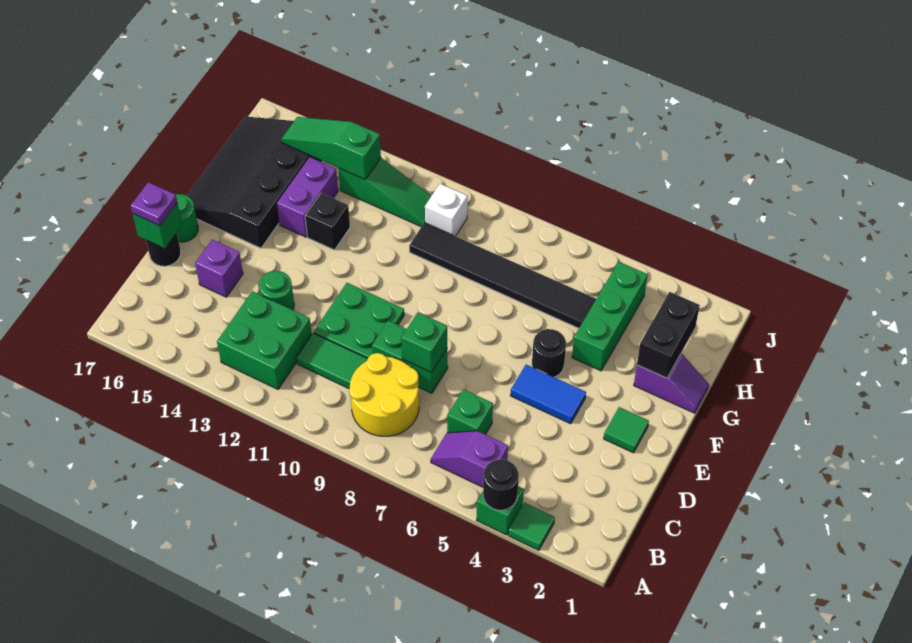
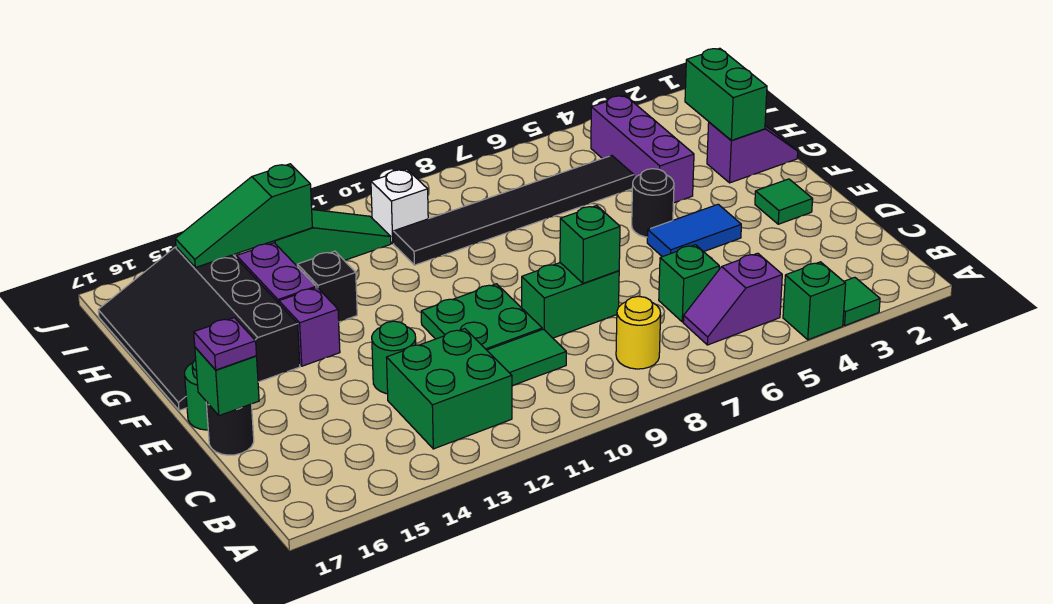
black 1x1 round brick [483,459,519,510] -> none
yellow 2x2 round brick [349,353,419,436] -> yellow 1x1 round brick [616,296,661,369]
purple 1x1 brick [195,240,243,297] -> purple 1x1 brick moved to [279,288,340,366]
black 1x2 brick [637,292,700,378] -> green 1x2 brick [685,48,767,140]
green 1x3 brick [572,262,648,371] -> purple 1x3 brick [591,96,694,203]

